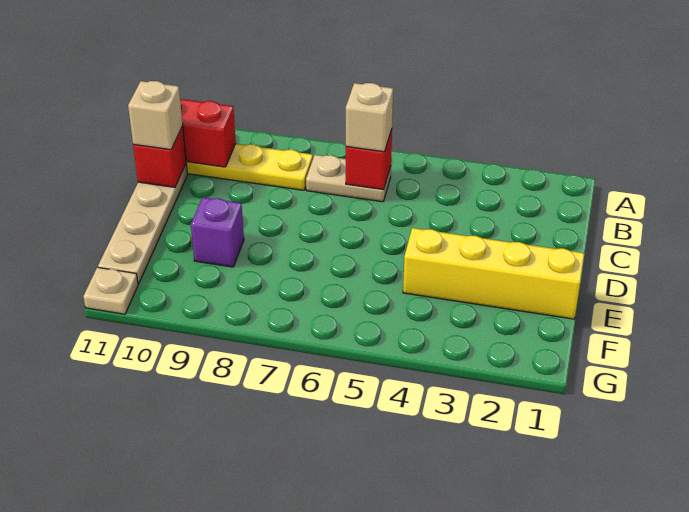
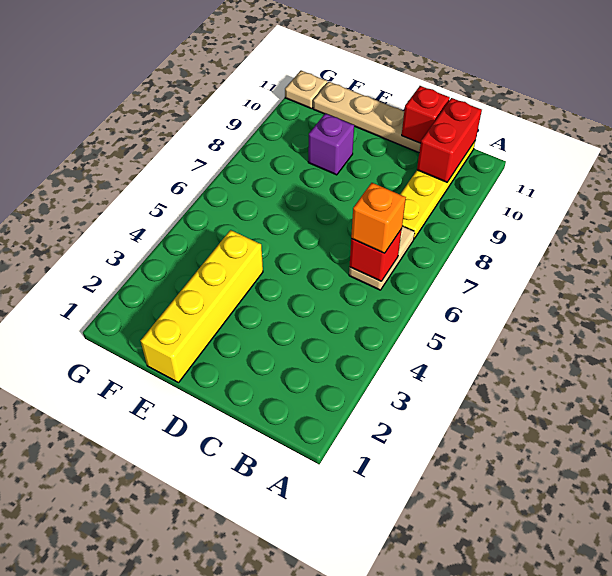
tan 1x1 brick [346,83,393,152] -> orange 1x1 brick [351,183,406,253]
tan 1x1 brick [128,81,183,150] -> none

